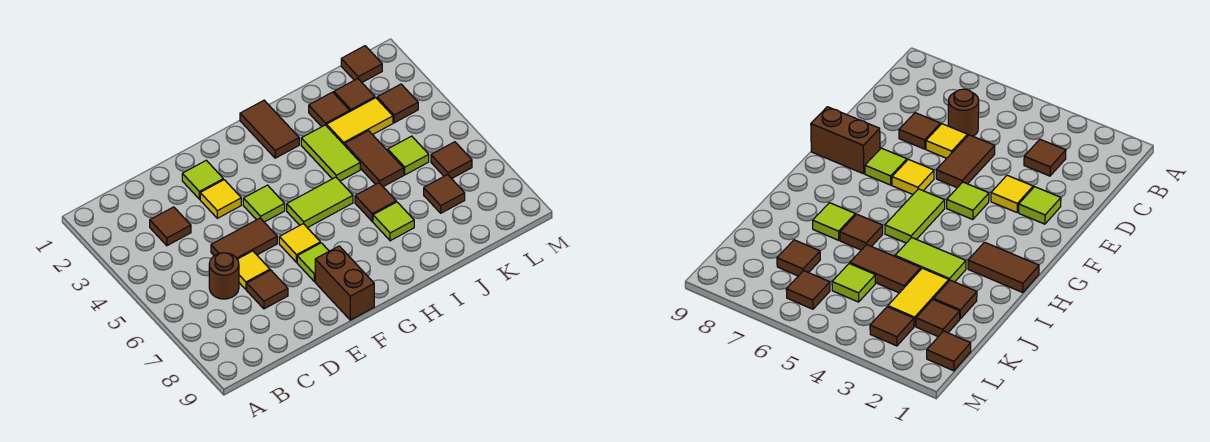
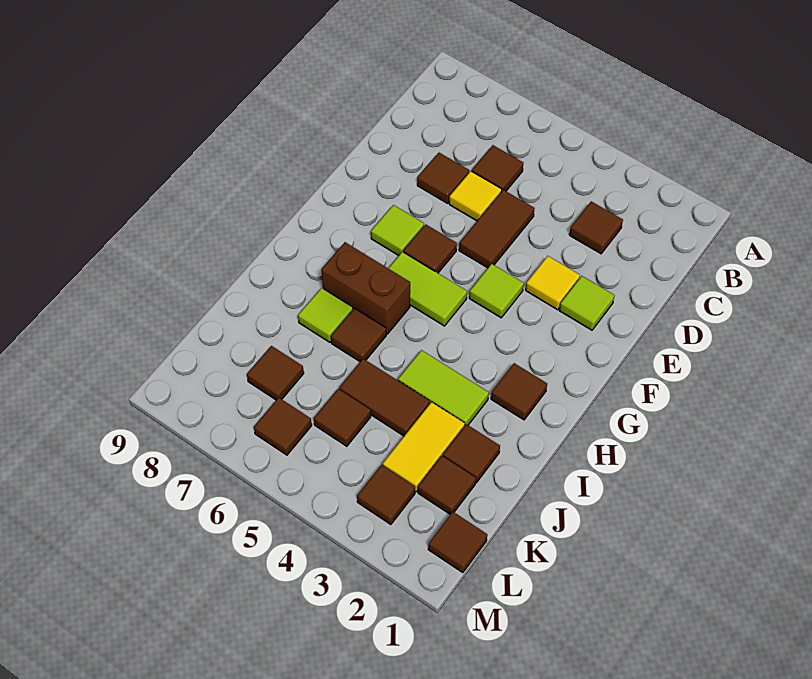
brown 1x1 round brick [209,253,239,299] -> brown 1x1 tile [472,145,523,191]
yellow 1x1 tile [279,224,320,262] -> brown 1x1 tile [404,224,457,273]
brown 1x2 brick [315,246,374,320] -> brown 1x2 brick moved to [321,242,410,334]
lime 1x2 tile [287,177,353,228] -> lime 1x2 tile turned to [388,252,467,326]
brown 1x2 tile [240,100,299,158] -> brown 1x1 tile [491,363,547,420]
lime 1x1 tile [388,136,429,175] -> brown 1x1 tile [314,389,371,446]

